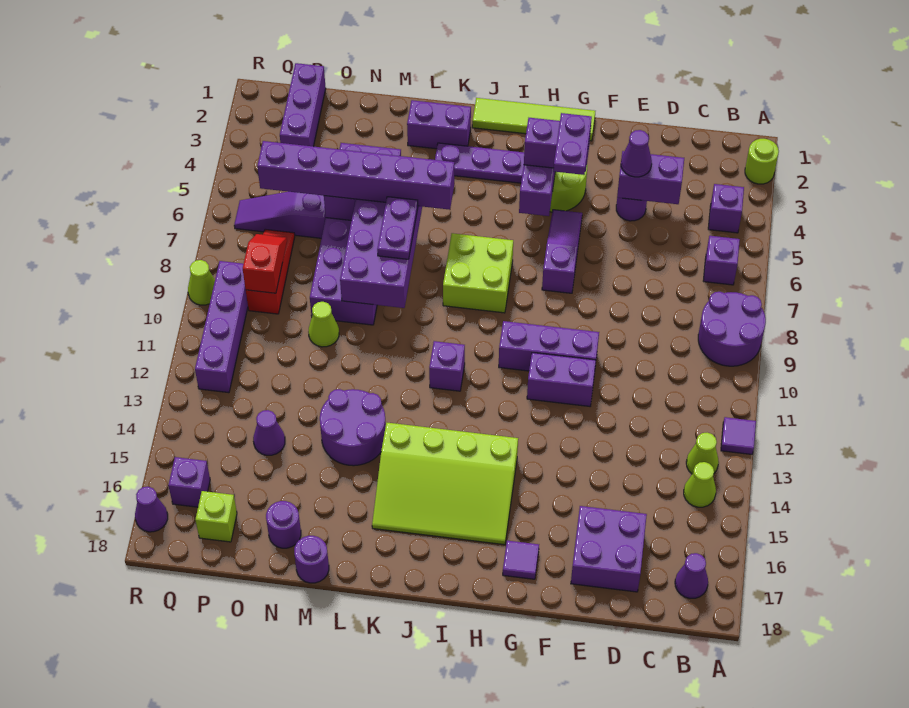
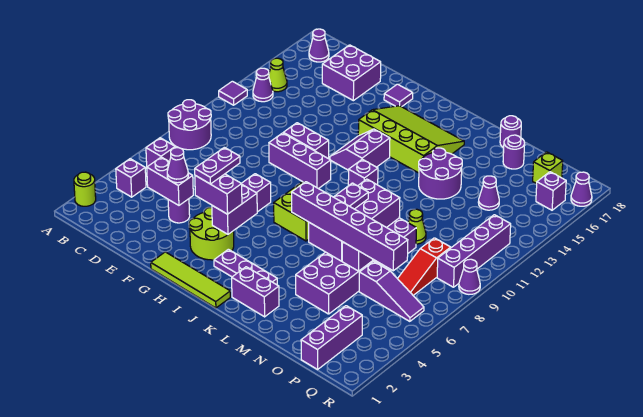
lime 1x1 cone [686,433,719,474] -> purple 1x1 cone [253,68,273,102]
none -> purple 2x2 slope [330,129,390,170]
red 1x2 slope [243,234,287,293] -> none
lime 1x1 cone [188,260,215,305] -> purple 1x1 cone [459,259,480,294]

